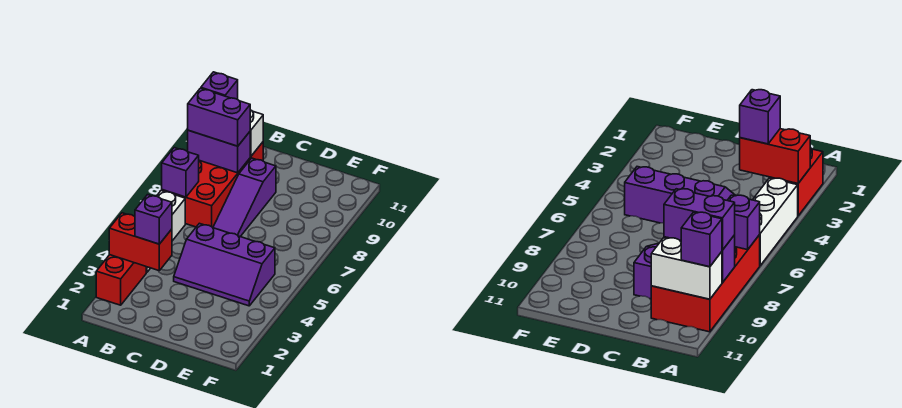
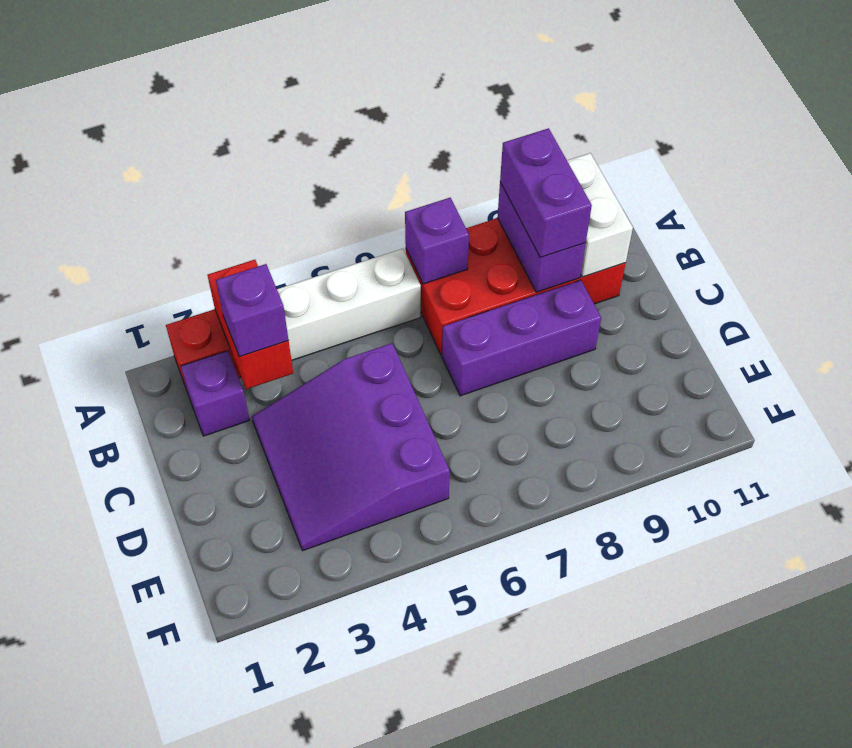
purple 1x1 brick [201,72,238,99] -> purple 1x1 brick moved to [181,351,250,436]
purple 2x3 slope [174,223,275,306] -> purple 3x3 slope [252,343,450,551]
purple 1x3 slope [213,158,276,237] -> purple 1x3 brick [442,280,601,396]

